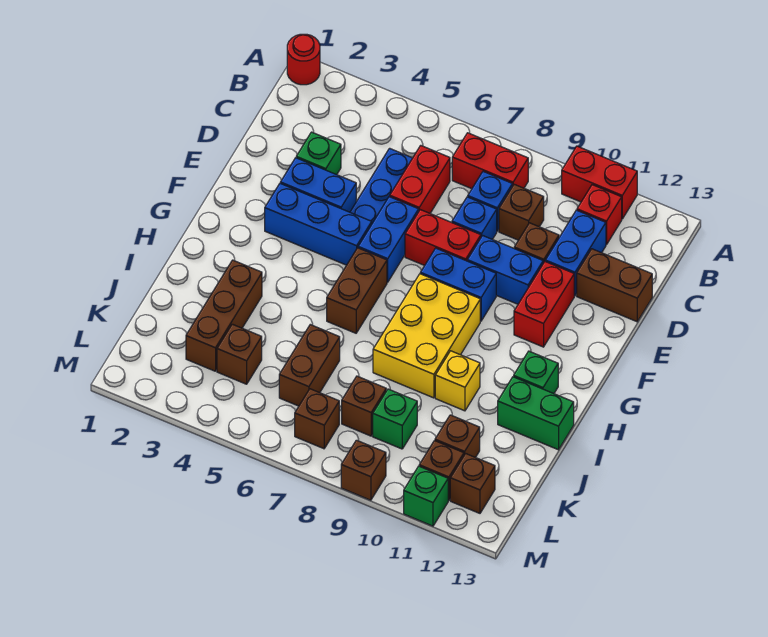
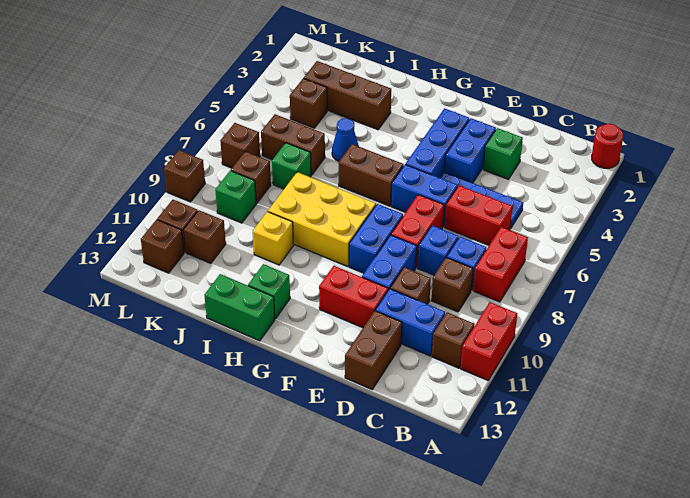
red 1x1 brick [577,185,622,245] -> brown 1x1 brick [432,312,474,368]
none -> blue 1x1 cone [332,118,359,162]
green 1x2 brick [498,377,574,450] -> green 1x2 brick turned to [205,274,275,341]
green 1x1 brick [404,466,448,526] -> green 1x1 brick moved to [272,143,311,189]

